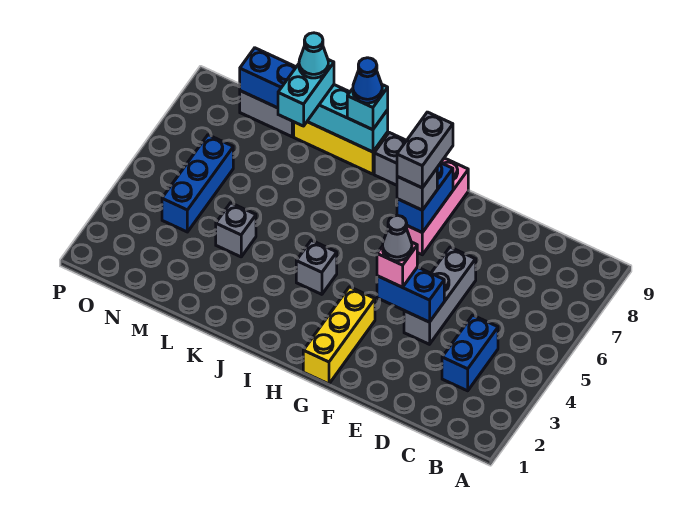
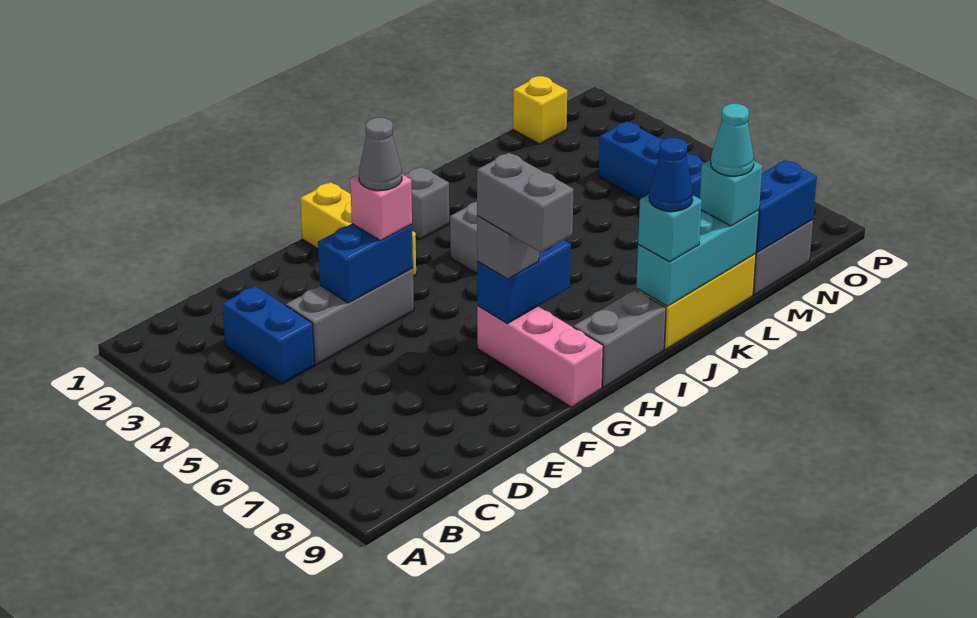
grey 1x3 brick [404,247,476,344] -> grey 1x3 brick turned to [286,268,414,365]
blue 1x2 brick [397,163,453,232] -> blue 1x2 brick turned to [477,240,571,323]
grey 1x1 brick [216,203,256,257] -> grey 1x1 brick moved to [405,167,449,239]
cyan 1x2 brick [278,60,334,126] -> cyan 1x1 brick [700,160,762,226]
none -> yellow 1x1 brick [513,76,567,144]

